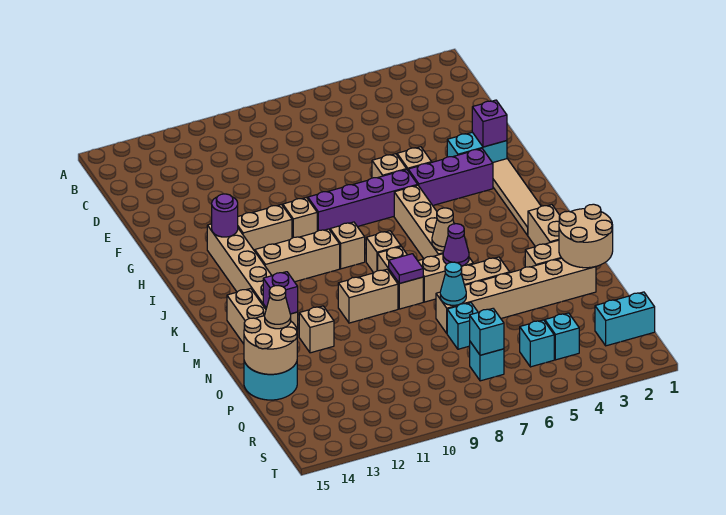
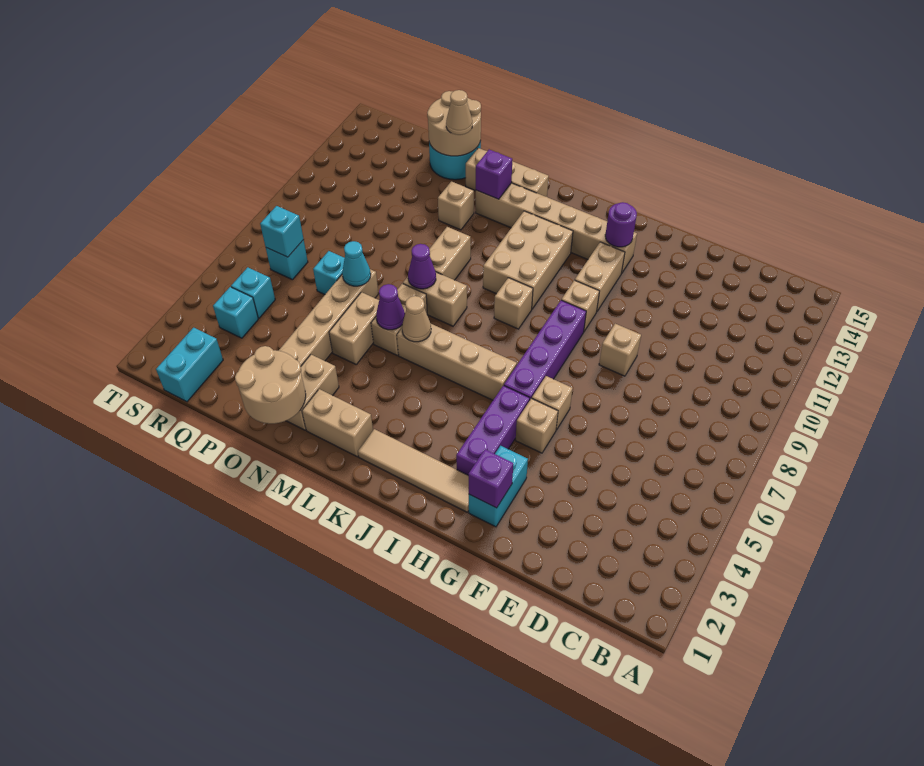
tan 1x3 brick [255,229,340,282] -> tan 2x3 brick [483,211,573,309]
tan 1x1 brick [366,231,401,273] -> tan 1x1 brick moved to [599,324,641,376]
purple 1x1 tile [389,254,423,283] -> purple 1x1 cone [408,244,436,289]

